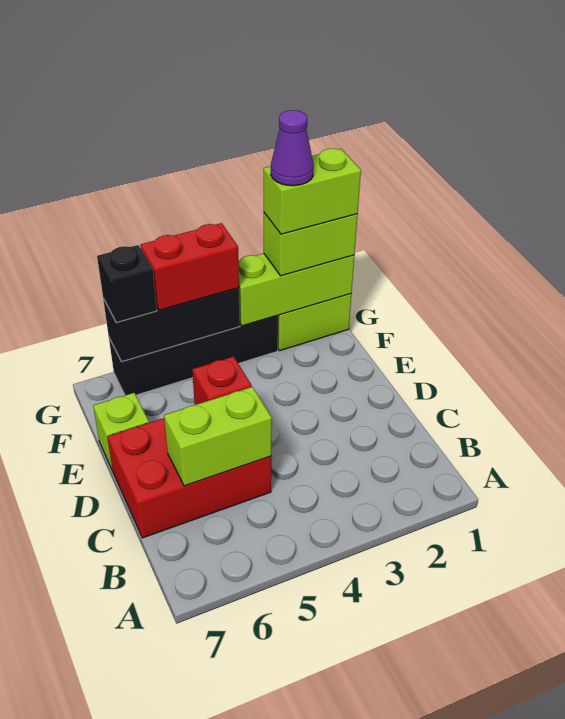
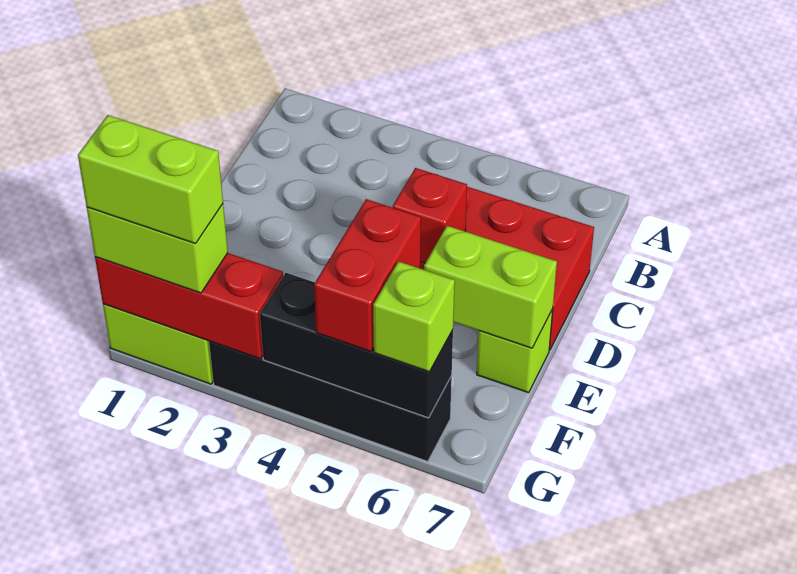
lime 1x2 brick [164,387,272,486] -> lime 1x2 brick moved to [424,226,557,348]
lime 1x3 brick [238,253,354,326] -> red 1x3 brick [95,253,283,359]
purple 1x1 cone [271,110,314,186] -> none
red 1x2 brick [141,223,239,310] -> red 1x2 brick turned to [314,199,421,352]
black 1x1 brick [97,245,157,323] -> lime 1x1 brick [373,261,455,372]

